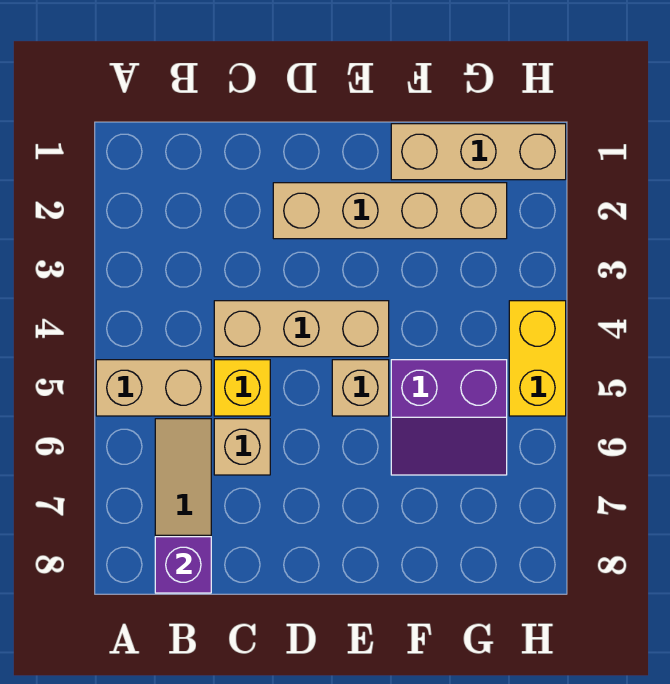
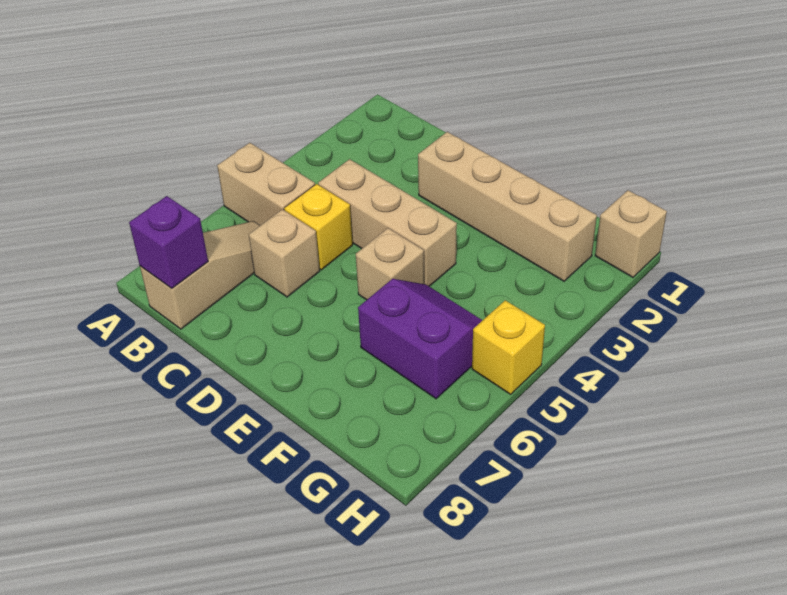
tan 1x3 brick [391,124,566,180] -> tan 1x1 brick [595,190,667,277]
purple 2x2 slope [391,360,507,475] -> purple 2x2 slope turned to [358,279,482,399]
yellow 1x2 brick [509,301,566,416] -> yellow 1x1 brick [472,300,545,394]

